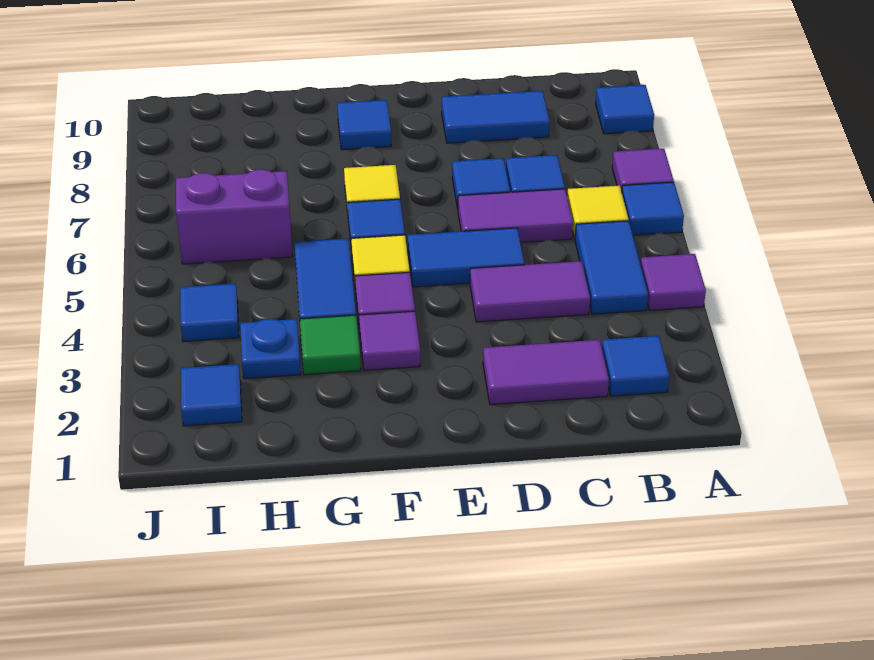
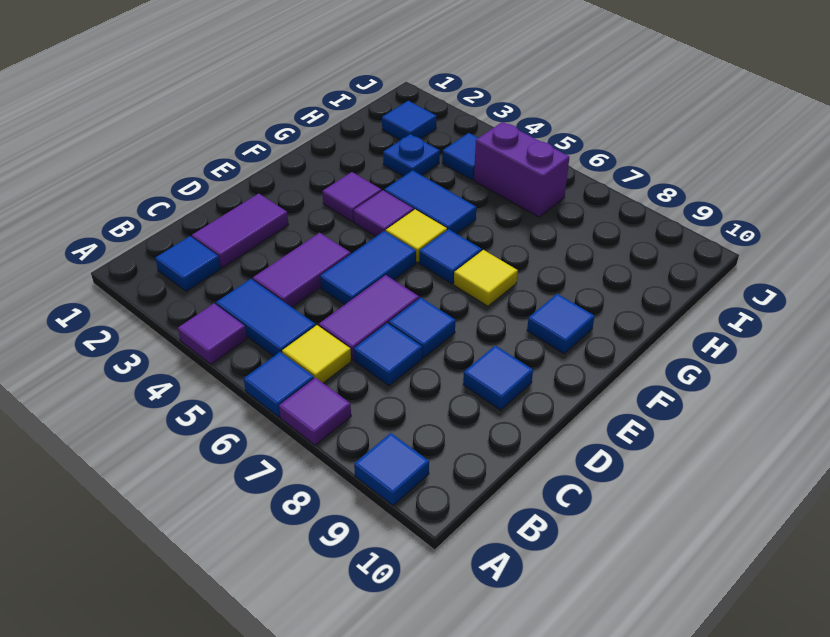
blue 1x2 tile [442,91,550,143] -> blue 1x1 tile [463,345,533,410]
green 1x1 tile [300,315,361,375] -> none
purple 1x2 brick [176,169,293,264] -> purple 1x2 brick turned to [474,122,569,217]

